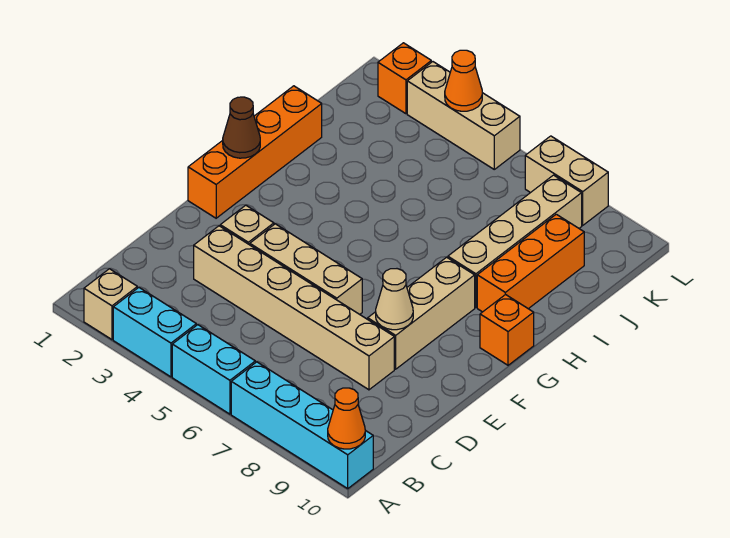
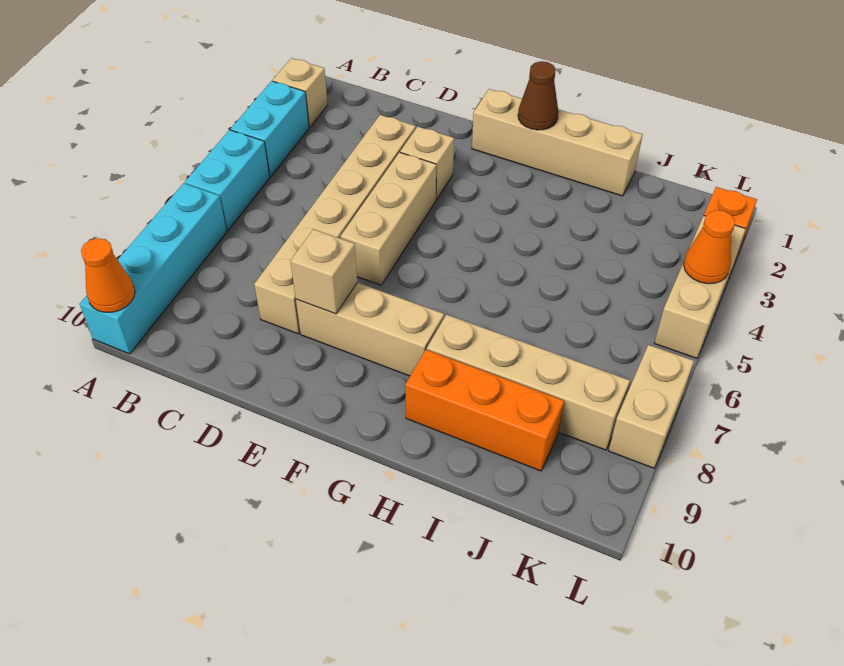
tan 1x1 cone [376,269,413,330] -> tan 1x1 brick [291,229,357,314]
orange 1x4 brick [188,86,322,218] -> tan 1x4 brick [472,89,643,196]
orange 1x1 brick [480,294,534,365] -> none

